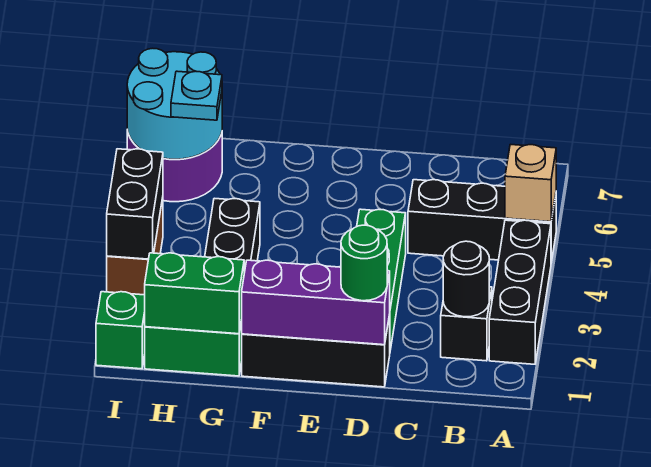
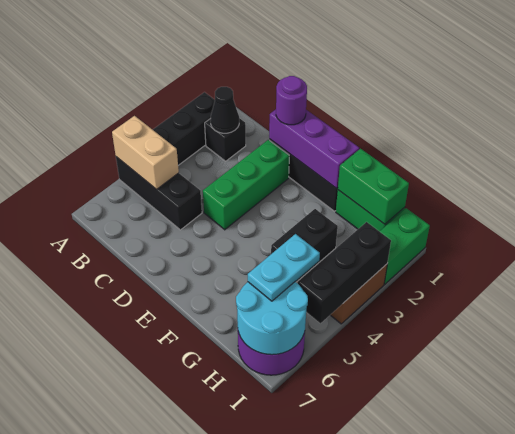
tan 1x1 brick [505,144,556,222] -> tan 1x2 brick [112,116,179,189]
black 1x1 round brick [443,241,489,317] -> black 1x1 cone [211,87,239,133]
green 1x1 round brick [341,225,387,301] -> purple 1x1 round brick [276,76,307,125]
cyan 1x1 plate [171,71,222,120] -> cyan 1x2 plate [248,234,320,301]
green 1x1 brick [96,292,145,369] -> green 1x2 brick [380,208,430,284]
black 1x2 brick [107,149,163,259] -> black 1x3 brick [298,222,391,323]

